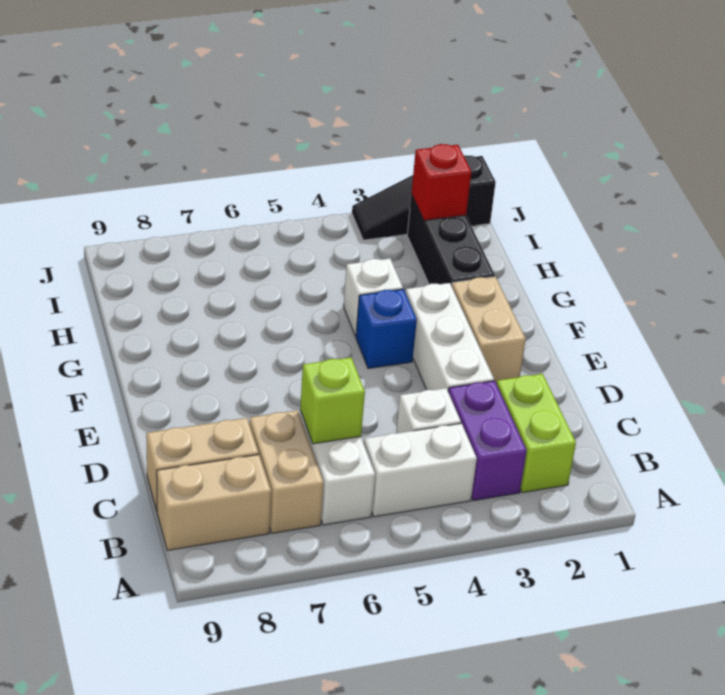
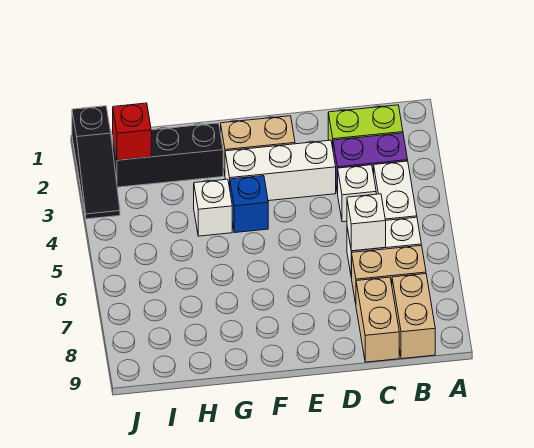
lime 1x1 brick [300,357,365,444] -> white 1x1 brick [347,194,386,251]

